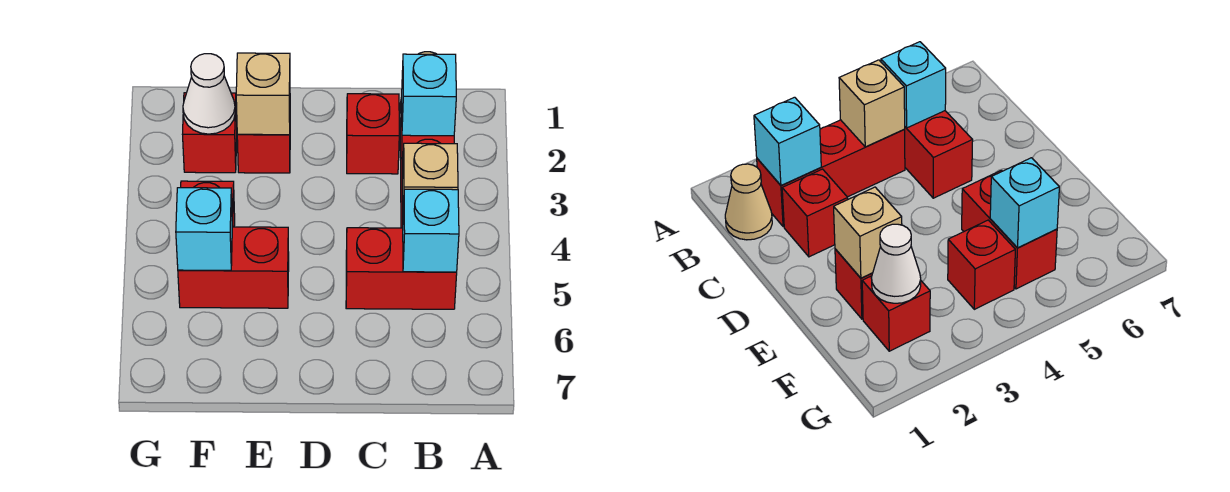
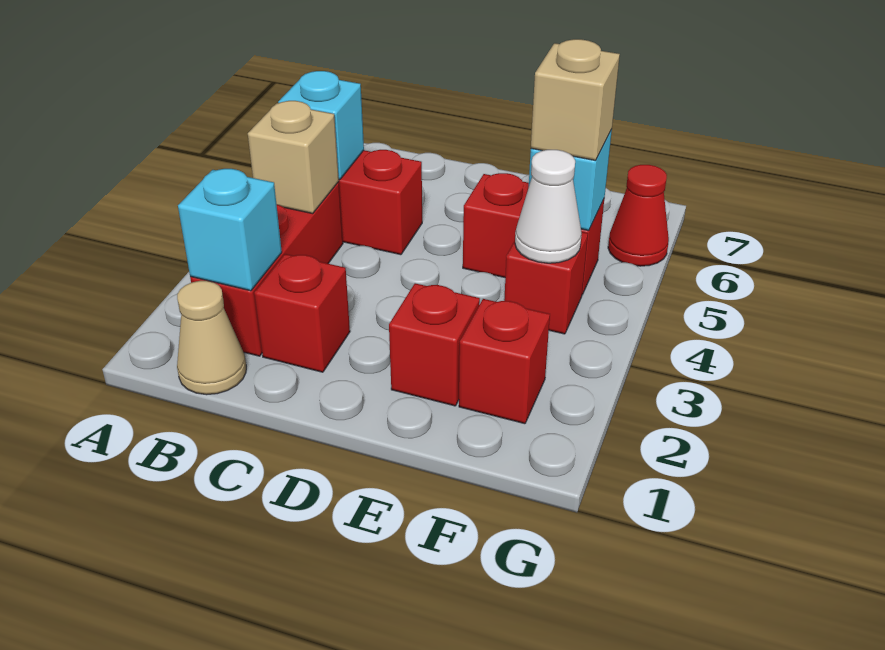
tan 1x1 brick [236,53,290,135] -> tan 1x1 brick moved to [531,39,620,161]
white 1x1 cone [183,54,235,134] -> white 1x1 cone moved to [515,150,582,263]
none -> red 1x1 cone [608,165,669,266]

